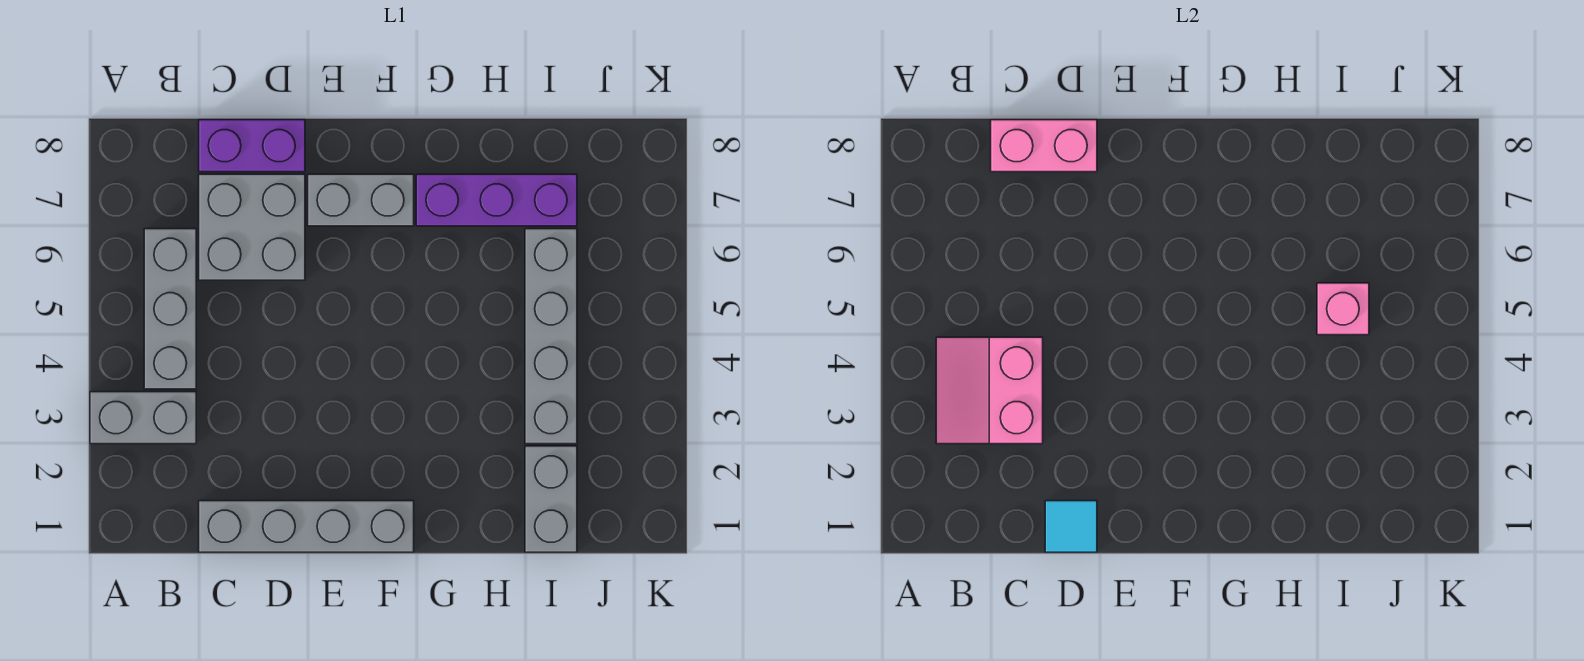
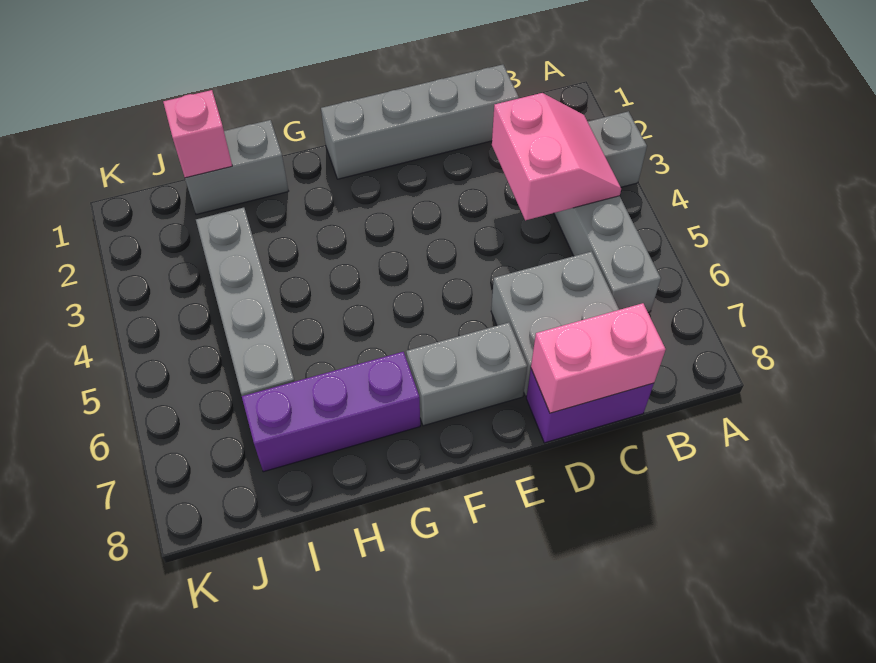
cyan 1x1 tile [1045,501,1097,552] -> none
grey 1x2 brick [525,446,577,552] -> grey 1x2 brick turned to [185,120,288,215]
pink 1x1 brick [1317,283,1369,335] -> pink 1x1 brick moved to [163,90,232,178]

